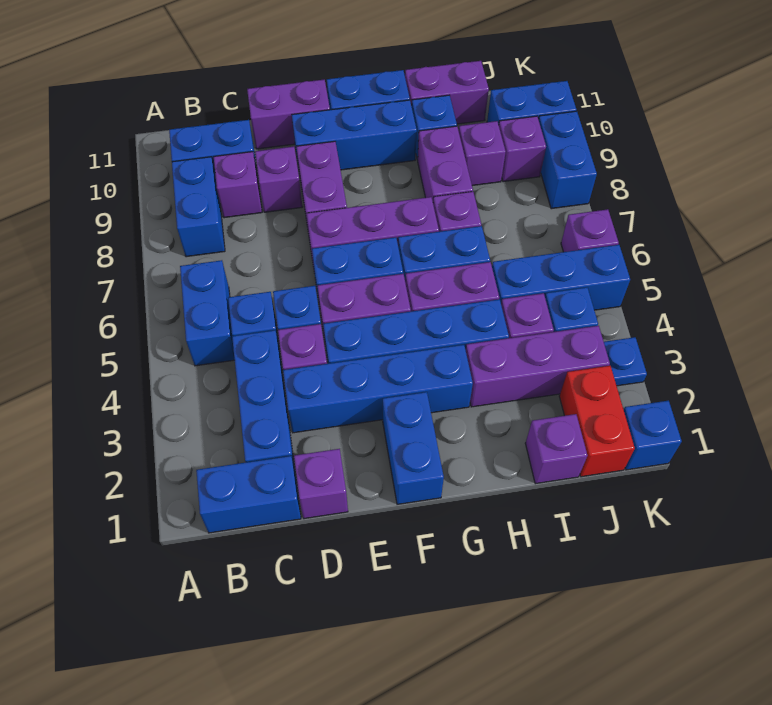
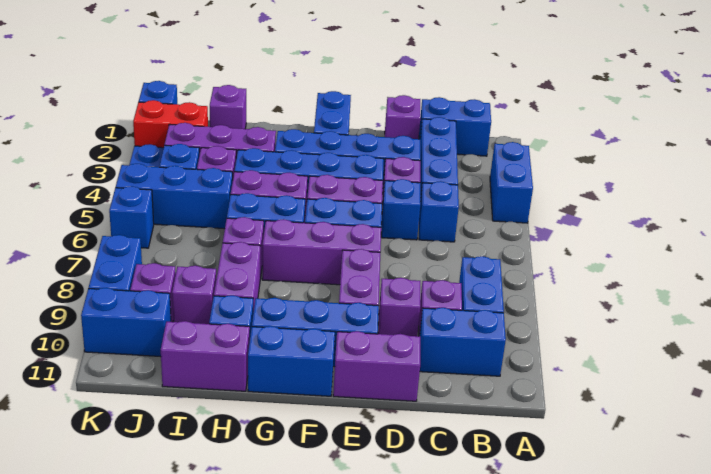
blue 1x2 brick [180,260,235,366] -> blue 1x2 brick moved to [490,142,533,223]
red 1x2 brick [559,366,635,477] -> red 1x2 brick turned to [133,100,208,148]
purple 1x1 brick [561,209,619,252] -> blue 1x1 brick [109,186,154,248]

